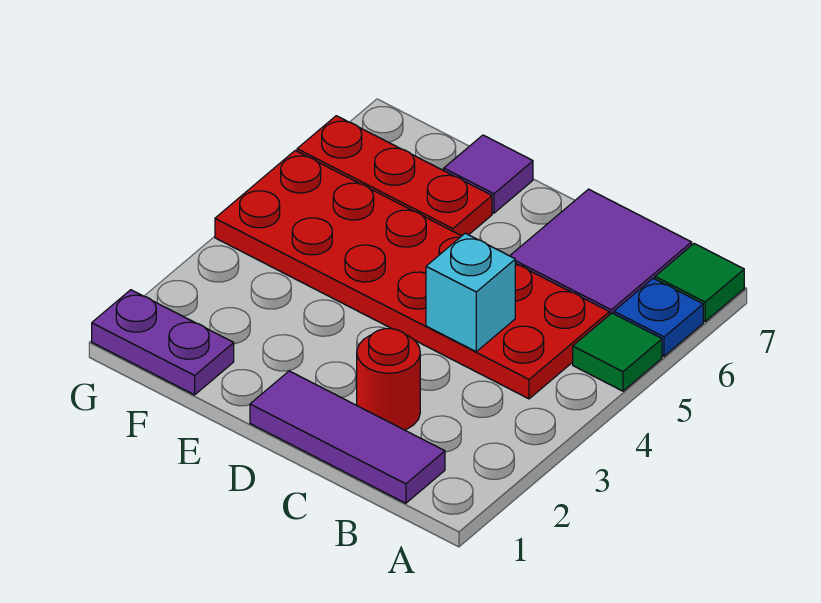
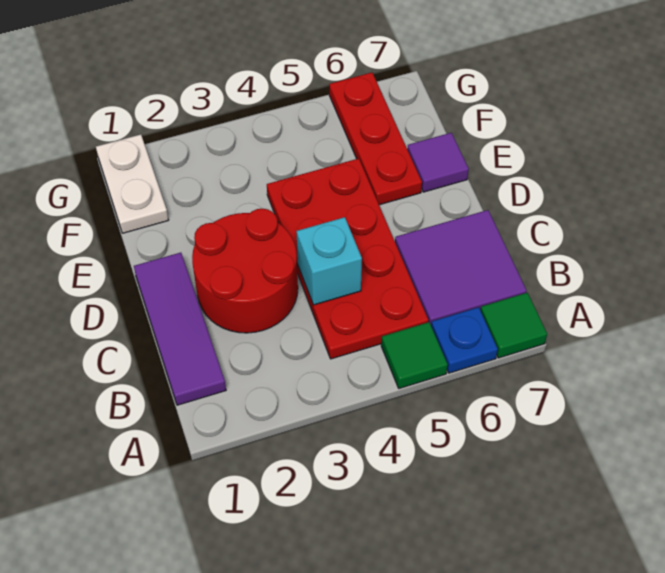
red 2x6 plate [215,151,609,399] -> red 2x4 plate [267,158,428,359]
red 1x1 round brick [357,329,420,430] -> red 2x2 round brick [192,209,298,333]
purple 1x2 plate [92,290,234,395] -> white 1x2 plate [96,134,168,233]

